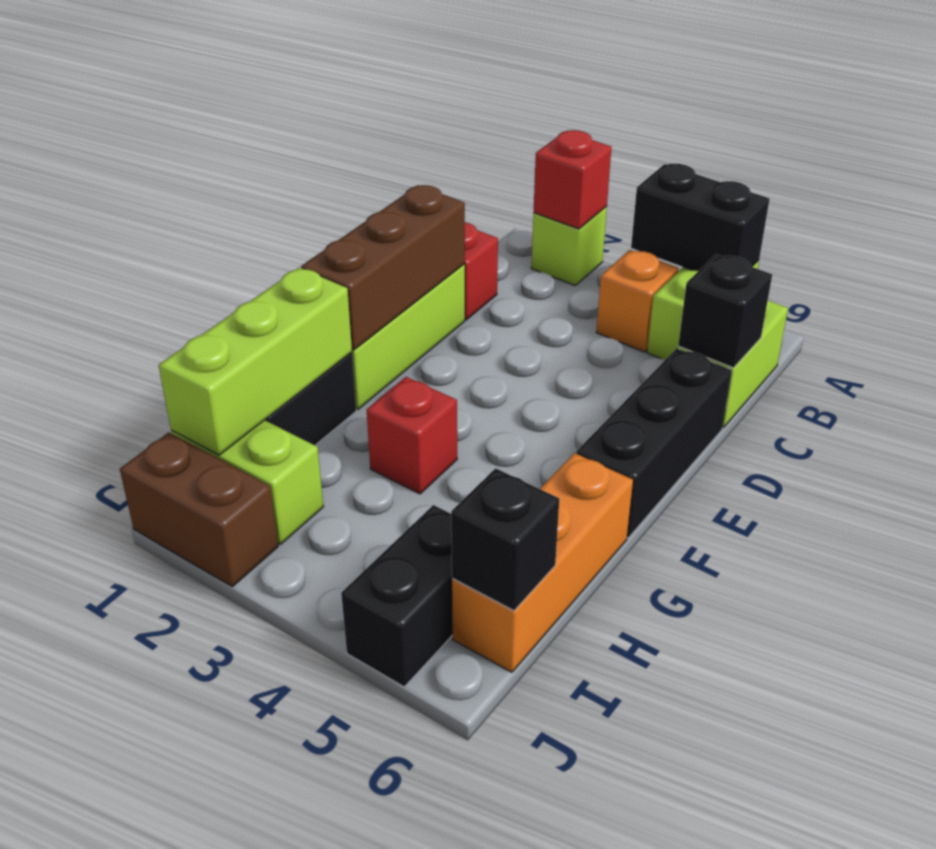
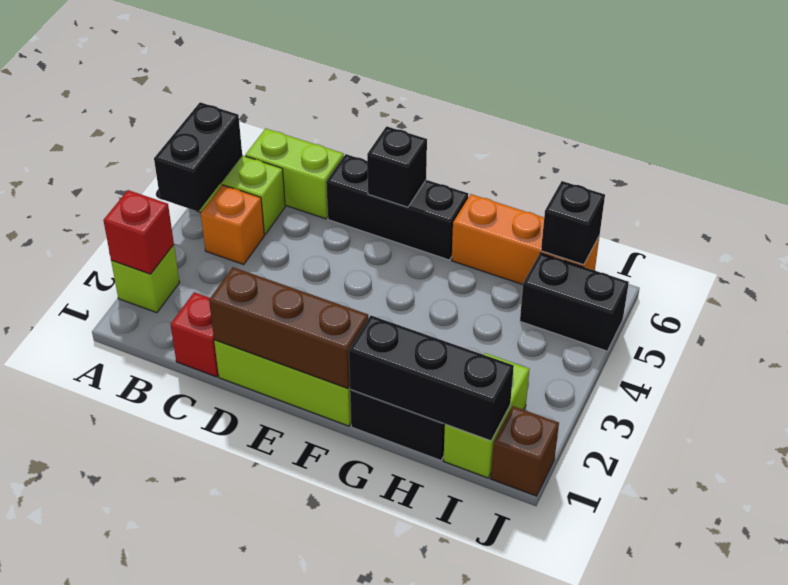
black 1x1 brick [678,254,772,368] -> black 1x1 brick moved to [367,126,427,207]
lime 1x3 brick [159,268,352,455] -> black 1x3 brick [349,315,514,441]
red 1x1 brick [367,377,457,494] -> none
brown 1x2 brick [120,432,278,587] -> brown 1x1 brick [491,406,559,496]

